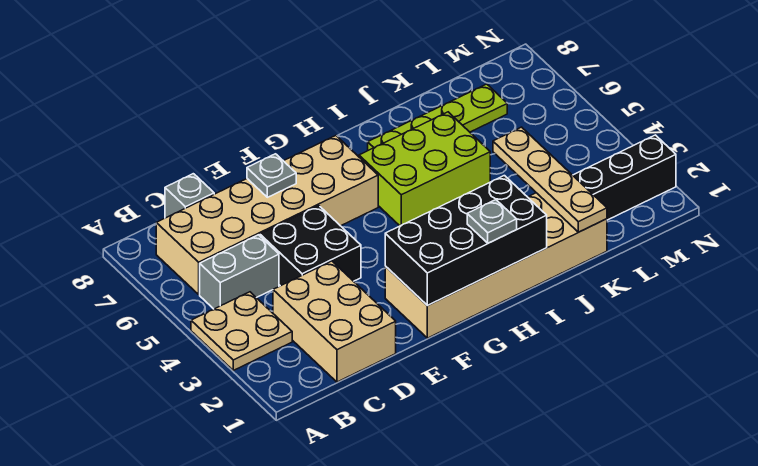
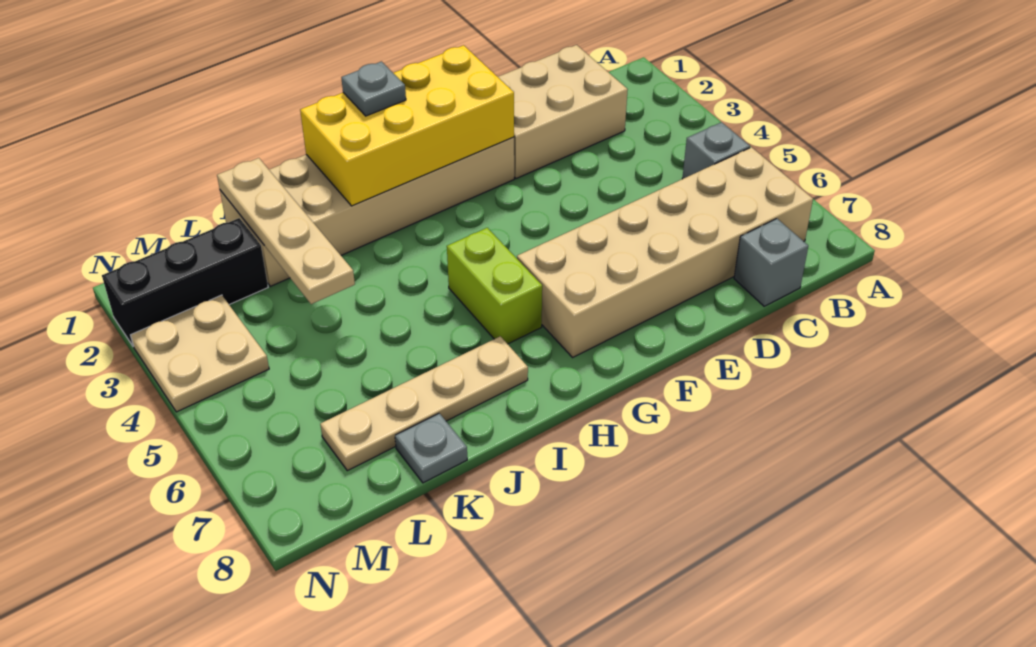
tan 2x2 plate [191,292,292,370] -> tan 2x2 plate moved to [131,295,269,412]
grey 1x2 brick [200,235,279,309] -> grey 1x1 brick [682,122,750,179]
tan 2x3 brick [273,261,396,382] -> tan 2x3 brick turned to [498,45,628,179]
black 2x2 brick [260,206,361,286] -> none
grey 1x1 plate [247,154,296,197] -> grey 1x1 plate moved to [395,413,467,483]
black 2x4 brick [385,176,547,306] -> yellow 2x4 brick [300,45,514,206]
lime 2x3 brick [359,112,490,226] -> lime 1x2 brick [447,228,542,344]
lime 1x4 plate [368,84,507,150] -> tan 1x4 plate [320,336,528,471]

